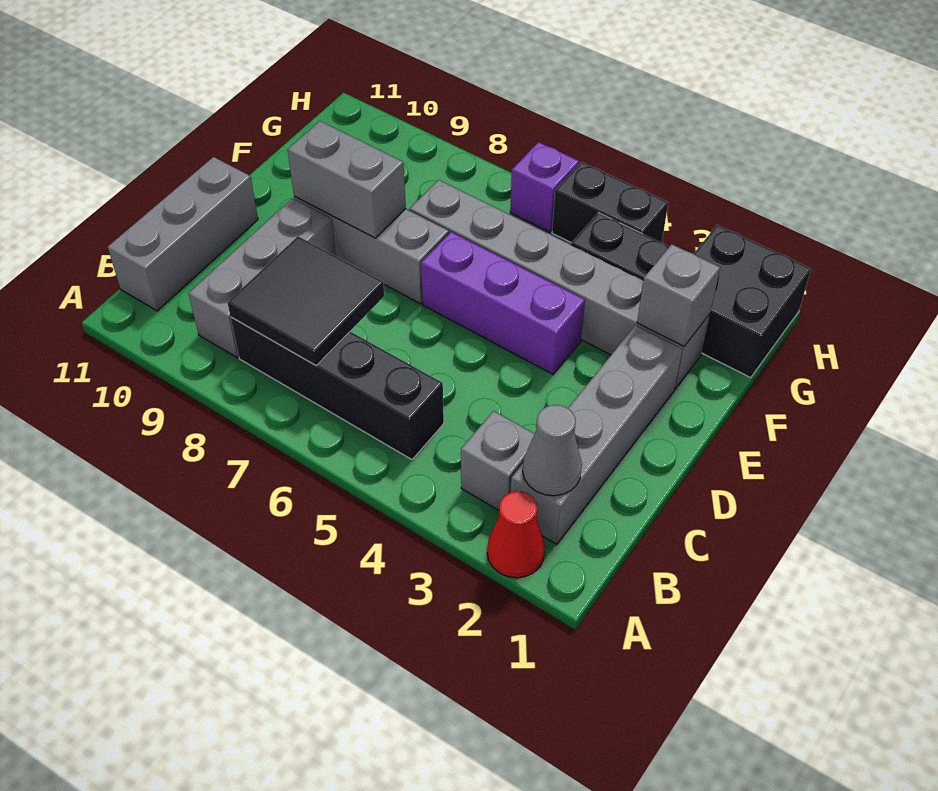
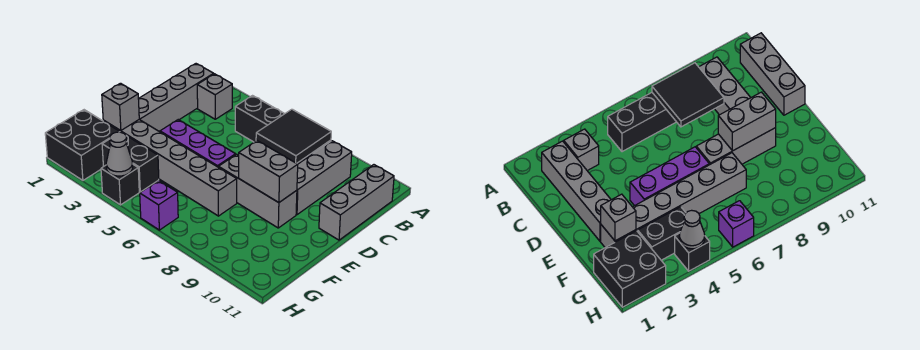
red 1x1 cone [487,491,545,578] -> none
grey 1x1 cone [523,405,582,496] -> grey 1x1 cone moved to [106,132,133,176]
black 1x2 brick [552,162,668,243] -> black 1x1 brick [101,165,139,205]

